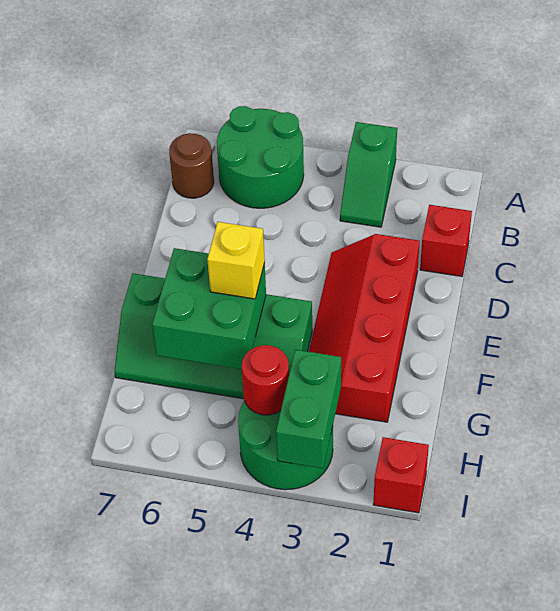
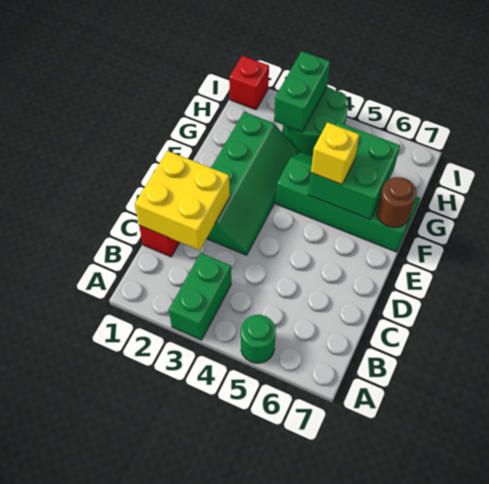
green 1x2 slope [340,122,397,227] -> green 1x2 brick [169,253,231,340]
green 2x2 round brick [217,106,304,208] -> green 1x1 round brick [241,315,276,363]
brown 1x1 round brick [169,133,214,198] -> brown 1x1 round brick moved to [377,177,417,228]
none -> yellow 2x2 brick [135,151,230,250]
red 2x4 slope [309,234,420,422] -> green 2x4 slope [207,112,300,255]
red 1x1 round brick [242,345,289,415] -> none

